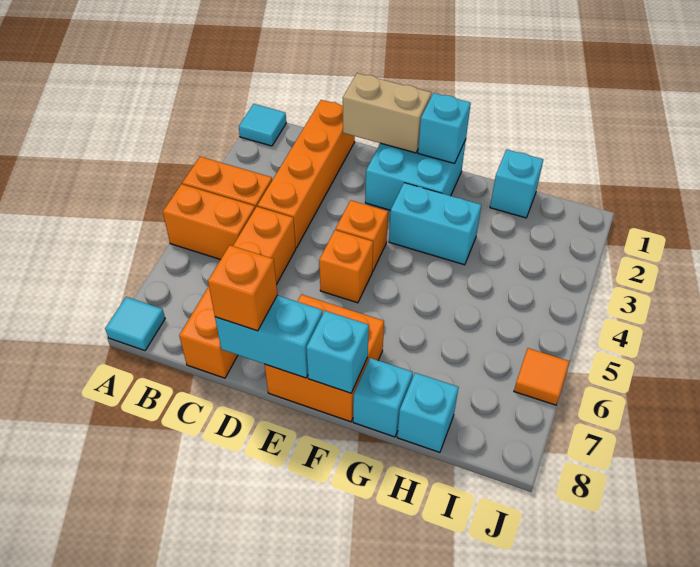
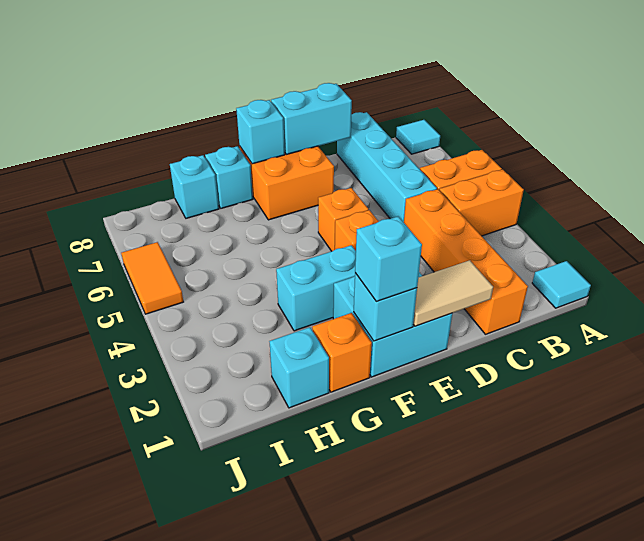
orange 1x4 brick [179,207,296,378] -> cyan 1x4 brick [337,112,437,222]
tan 1x2 brick [343,73,431,153] -> tan 1x2 tile [413,260,493,326]
orange 1x1 brick [208,245,277,331] -> orange 1x1 brick moved to [312,313,372,392]
none -> cyan 1x1 brick [355,216,422,301]
orange 1x1 tile [514,348,570,405] -> orange 1x2 tile [121,242,183,314]

